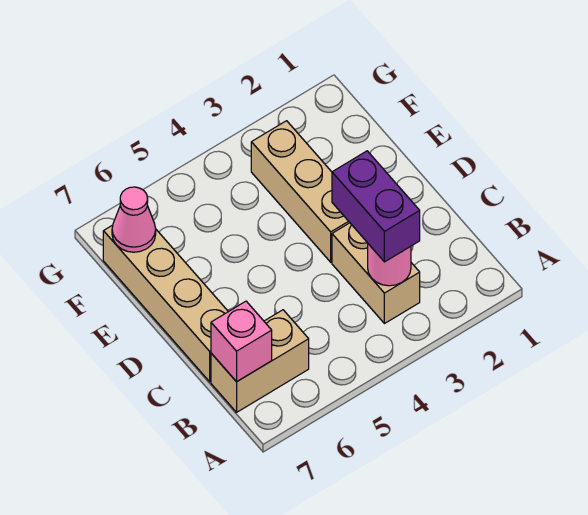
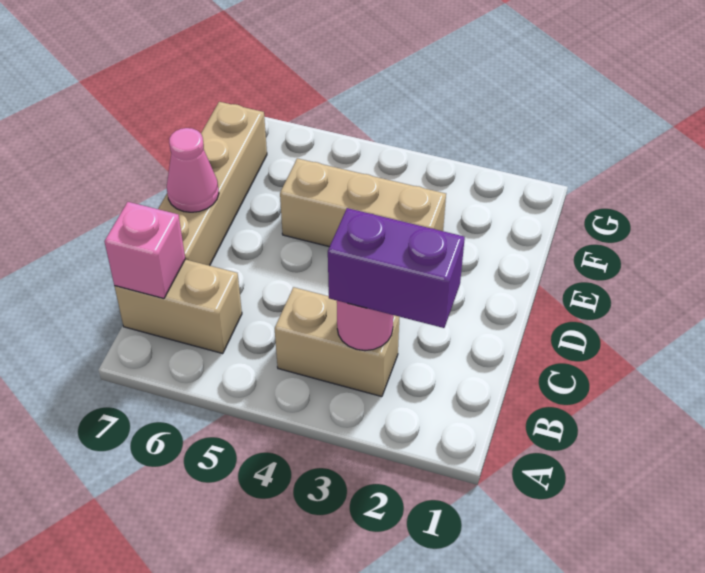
tan 1x2 brick [332,223,420,324] -> tan 1x2 brick turned to [275,287,400,397]
purple 1x2 brick [332,151,420,262] -> purple 1x2 brick turned to [328,208,465,328]
tan 1x3 brick [251,121,350,262] -> tan 1x3 brick turned to [280,158,446,247]
pink 1x1 cone [112,187,156,252] -> pink 1x1 cone moved to [167,128,219,212]

